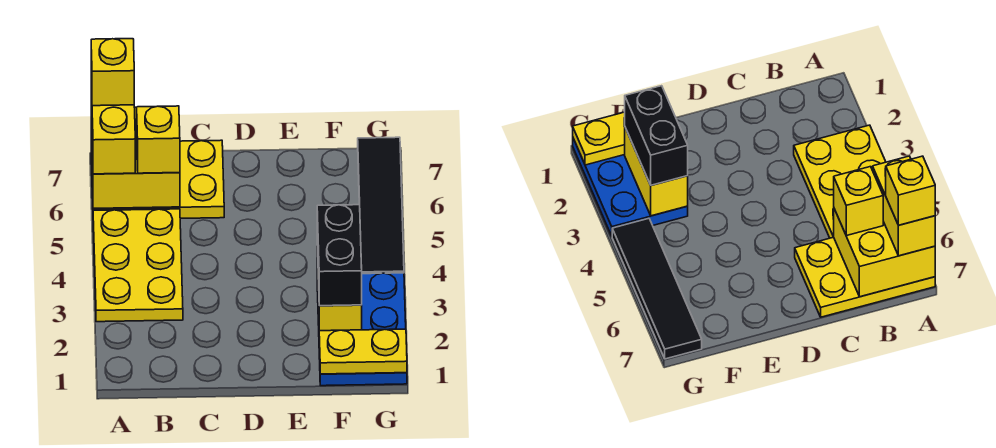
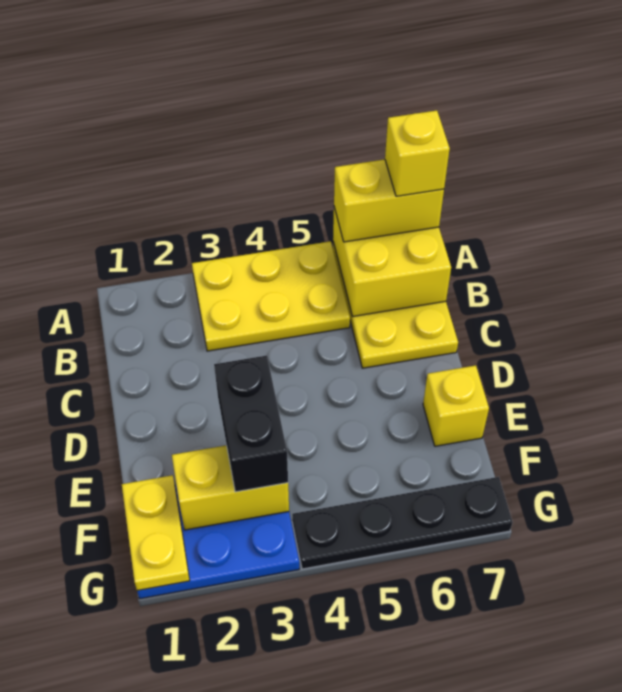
yellow 1x1 brick [137,106,180,173] -> yellow 1x1 brick moved to [423,365,489,446]
black 1x2 brick [317,205,362,306] -> black 1x2 brick turned to [214,355,288,492]
black 1x4 tile [358,137,404,274] -> black 1x4 plate [292,477,513,569]

